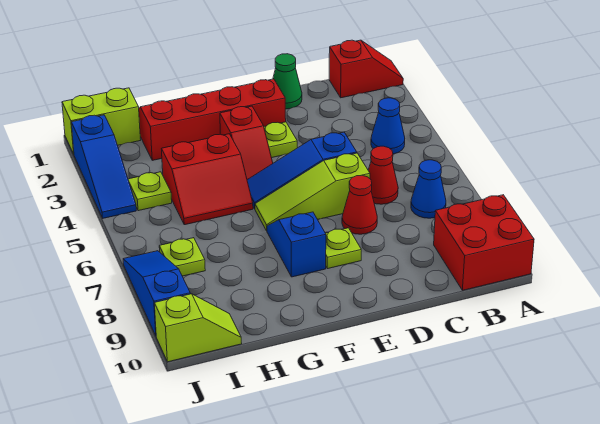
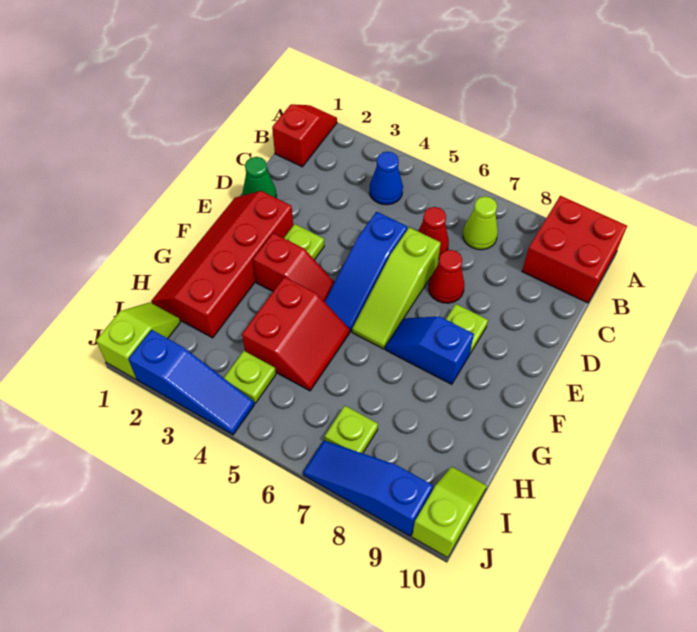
blue 1x1 cone [411,160,446,218] -> lime 1x1 cone [463,196,498,250]
lime 1x2 brick [62,88,140,154] -> lime 1x2 slope [96,302,180,379]

